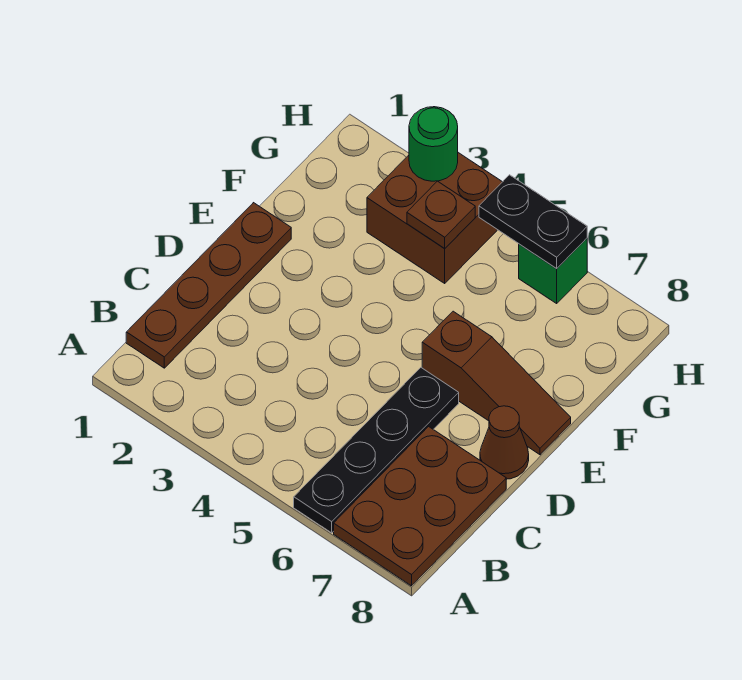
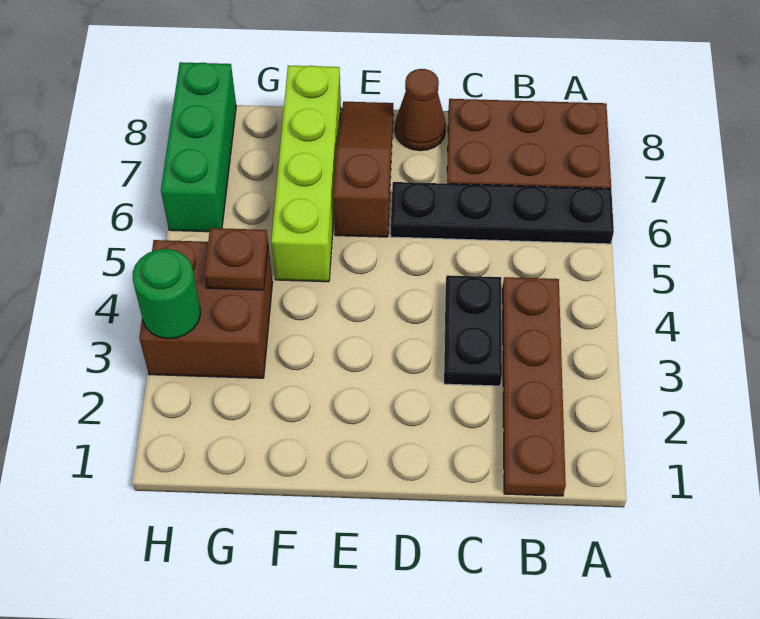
brown 1x4 plate [126,203,291,368] -> brown 1x4 plate turned to [502,277,566,496]
none -> lime 1x4 brick [271,66,341,282]
black 1x2 plate [479,175,587,269] -> black 1x2 plate moved to [444,275,502,386]
green 1x1 brick [519,238,587,303] -> green 1x3 brick [161,62,236,232]

